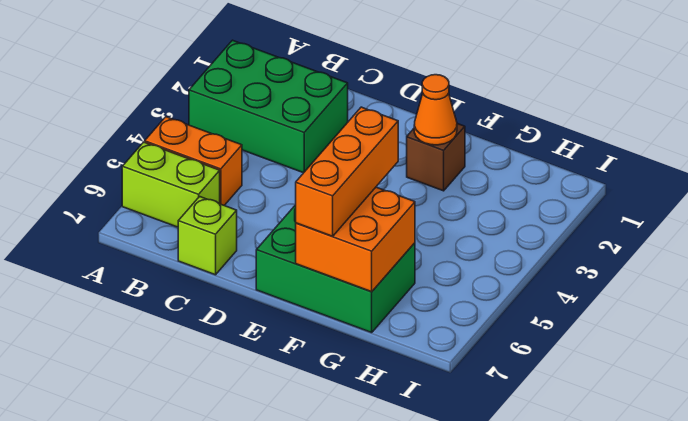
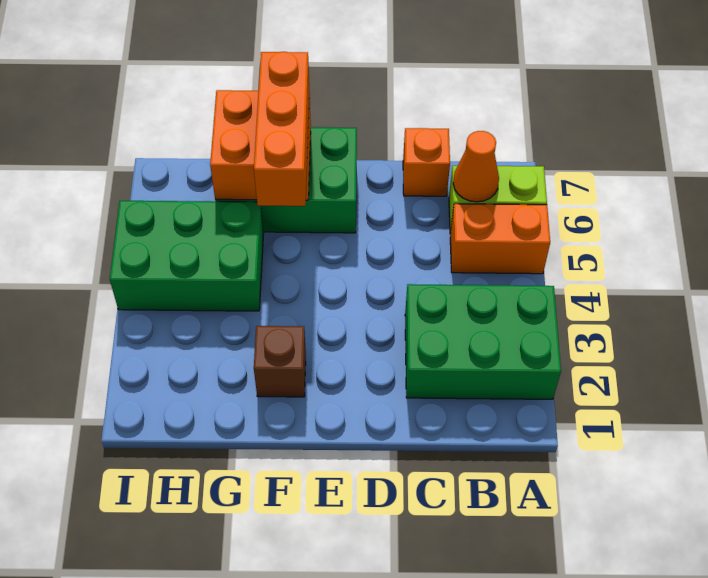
lime 1x1 brick [178,197,237,275] -> orange 1x1 brick [403,128,450,196]
orange 1x1 cone [414,75,457,145] -> orange 1x1 cone moved to [453,131,499,202]
none -> green 2x3 brick [110,201,264,311]

